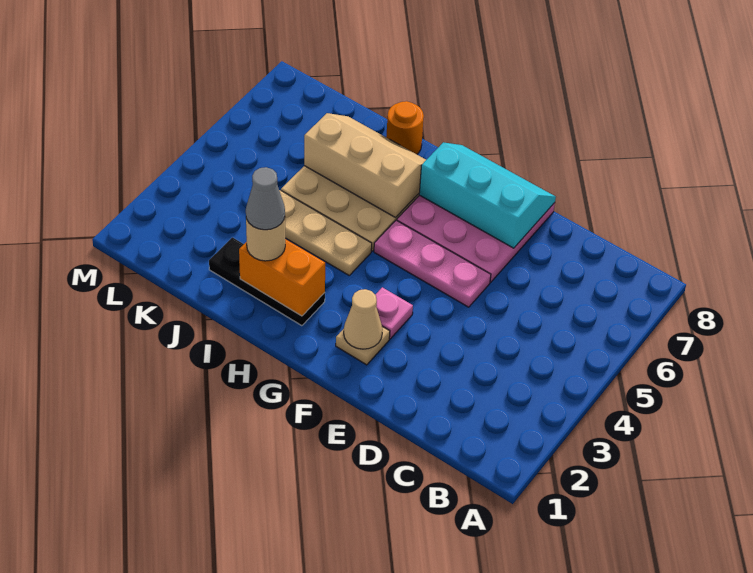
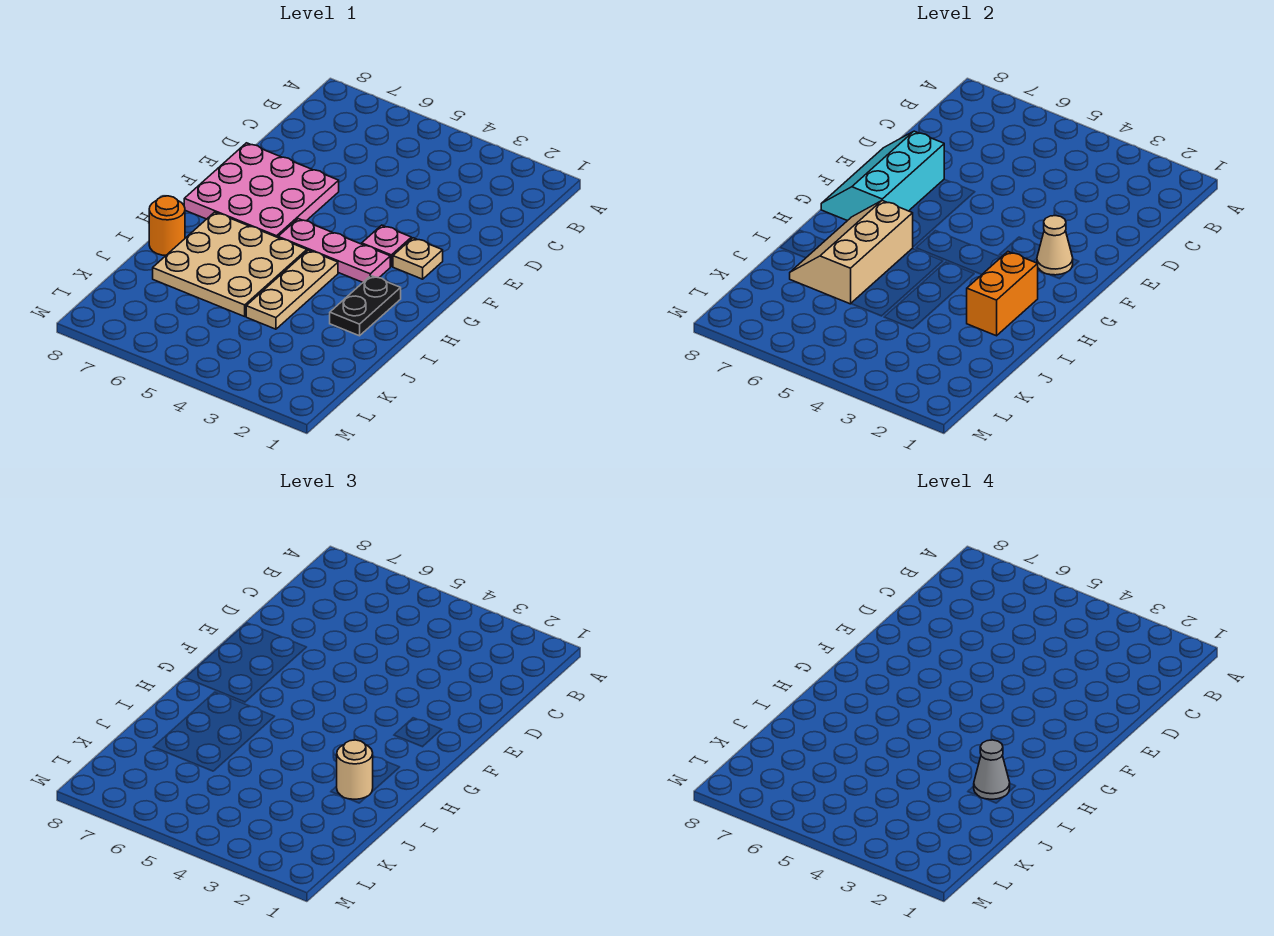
pink 1x3 plate [374,220,491,307] -> pink 1x3 plate turned to [278,219,390,282]
black 1x3 plate [209,237,325,326] -> black 1x2 plate [330,276,401,336]

